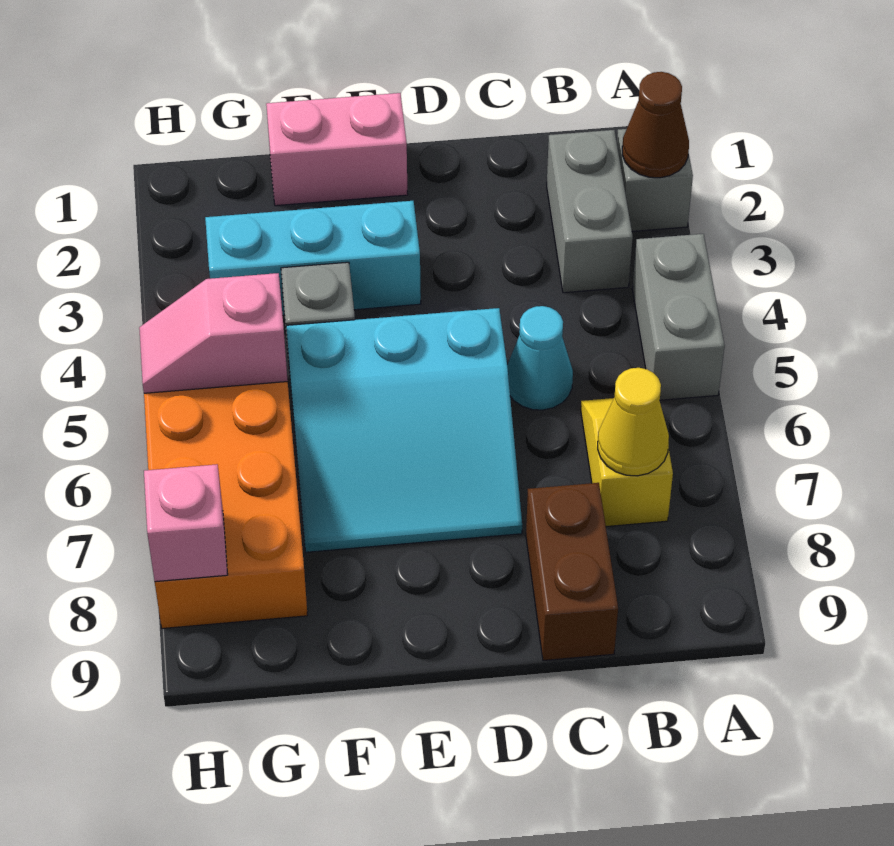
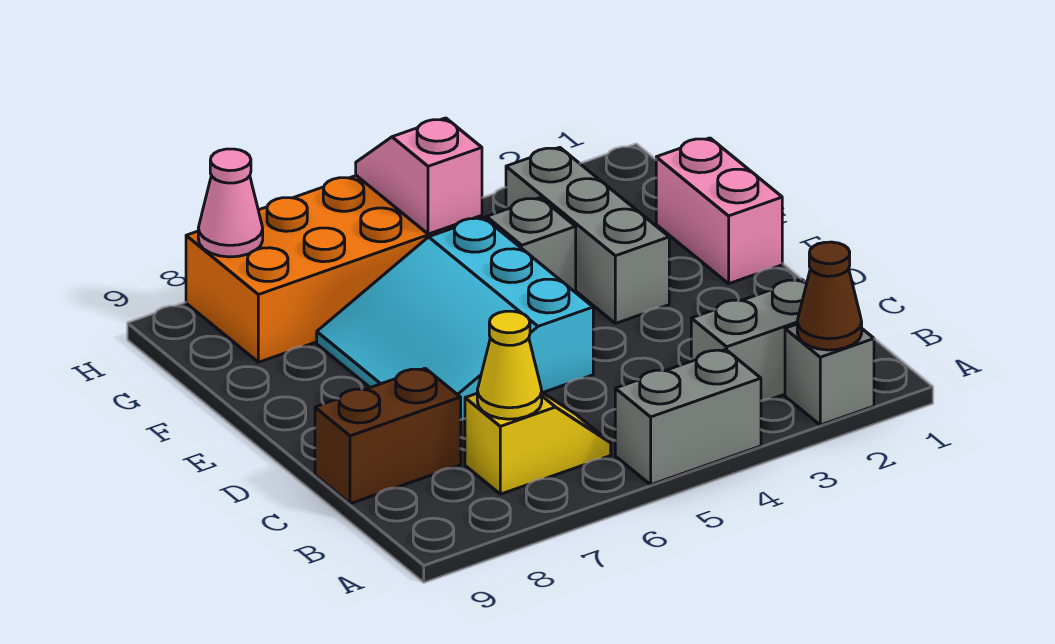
cyan 1x1 cone [507,306,573,410] -> none
cyan 1x3 brick [205,201,421,316] -> grey 1x3 brick [506,147,669,324]
pink 1x1 brick [144,464,228,582] -> pink 1x1 cone [198,149,263,257]

